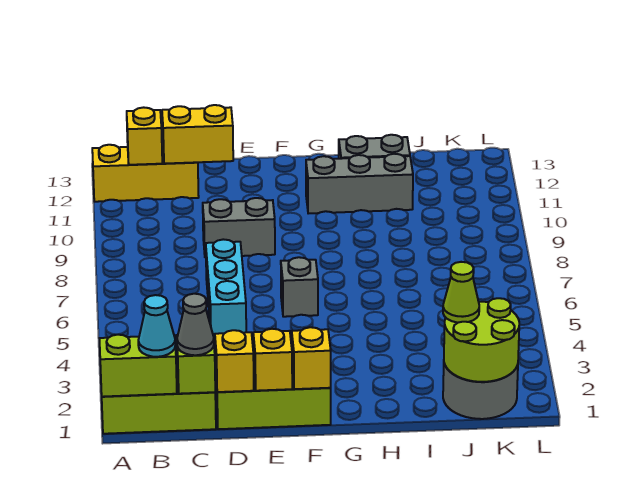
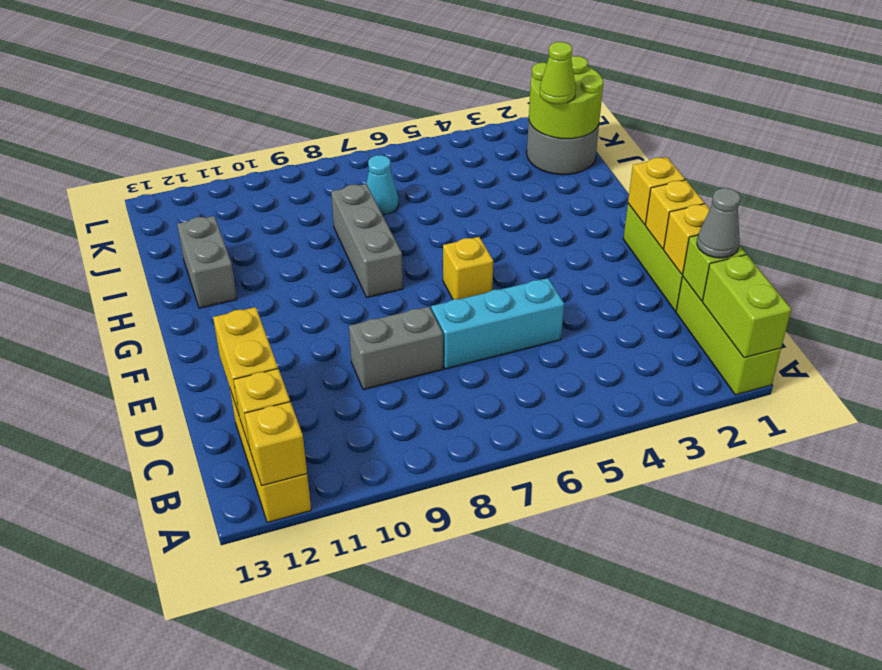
none -> yellow 1x1 brick [244,402,307,486]
cyan 1x1 cone [138,295,175,357] -> cyan 1x1 cone moved to [366,155,399,215]
grey 1x2 brick [203,198,275,257] -> grey 1x2 brick turned to [349,307,443,390]
grey 1x1 brick [281,257,318,317] -> yellow 1x1 brick [443,237,493,299]
grey 1x3 brick [306,154,413,214] -> grey 1x3 brick moved to [331,184,403,298]

